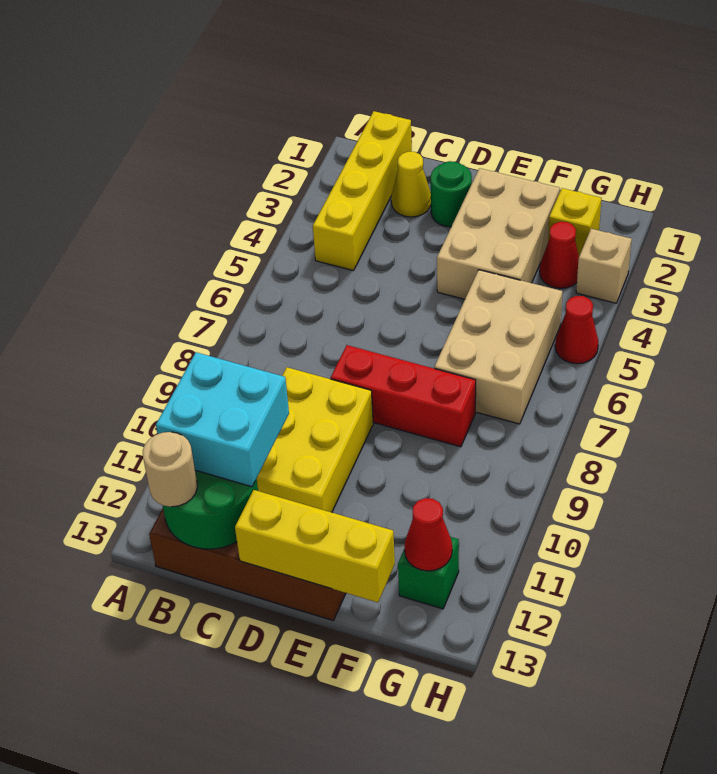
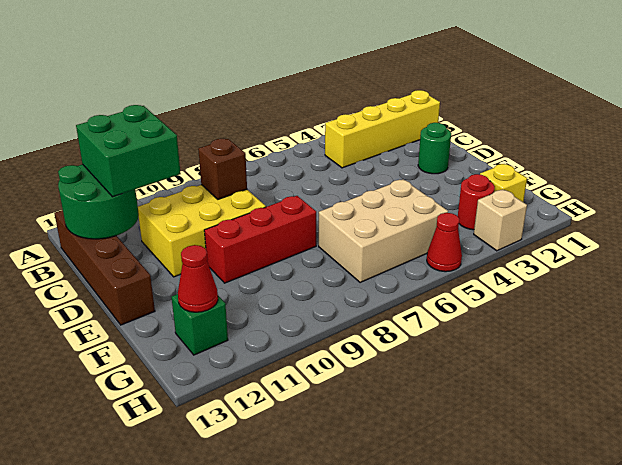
cyan 2x2 brick [156,352,289,487] -> green 2x2 brick [76,105,181,197]
tan 1x1 round brick [143,432,197,507] -> none
yellow 1x1 cone [391,152,431,217] -> none
none -> brown 1x1 brick [198,139,247,199]
red 1x3 brick [331,345,476,447] -> red 1x3 brick turned to [204,196,316,283]
yellow 1x3 brick [235,490,395,602] -> none
tan 2x3 brick [437,168,560,299] -> none
red 1x1 cone [540,222,579,288] -> red 1x1 round brick [458,174,495,230]

